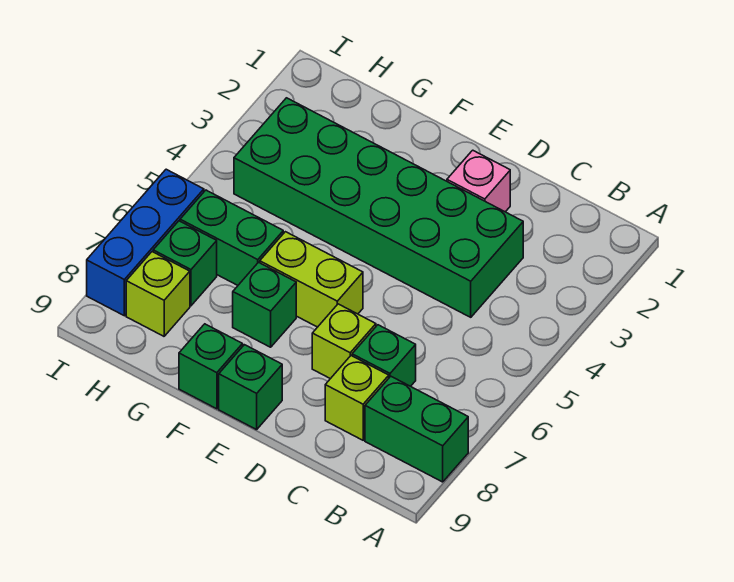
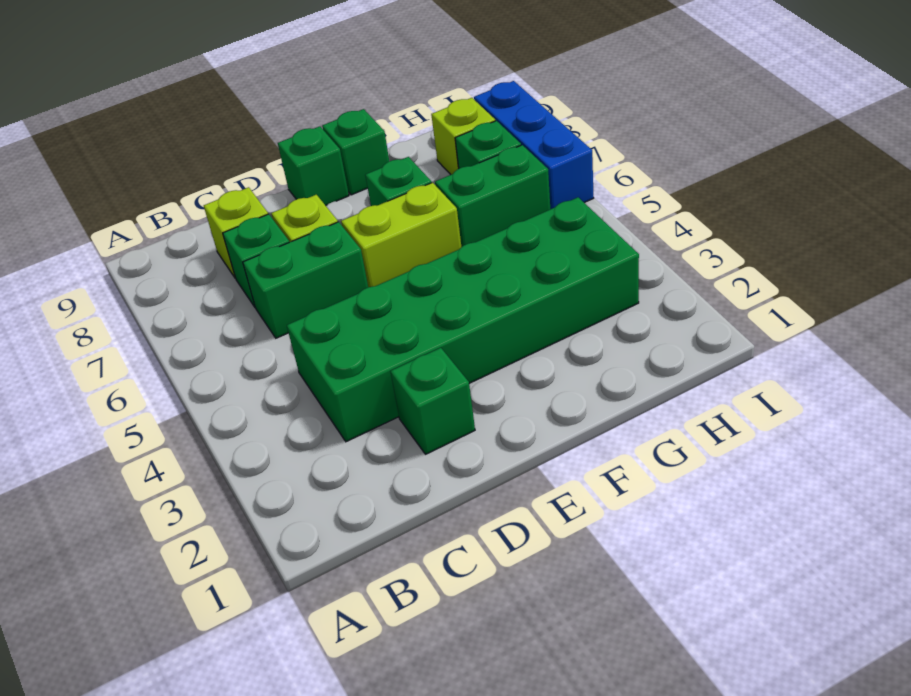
green 1x2 brick [365,376,468,482] -> green 1x2 brick moved to [243,222,368,338]
pink 1x1 brick [447,150,510,212] -> green 1x1 brick [390,348,475,454]

